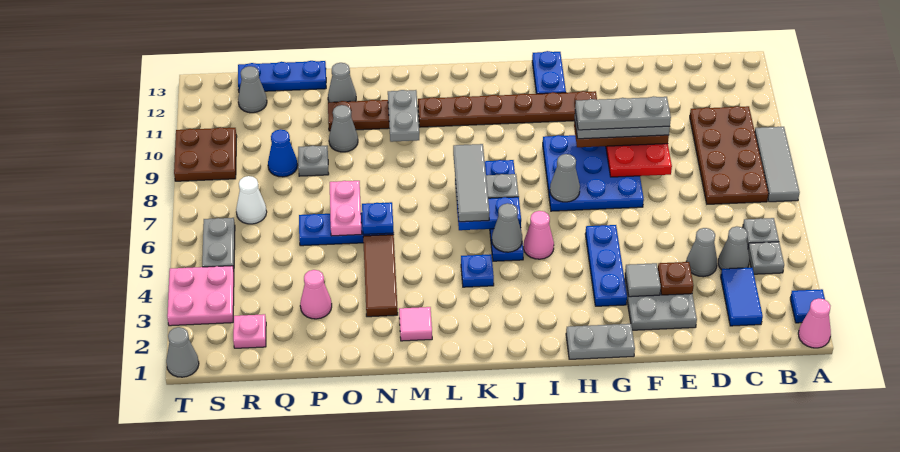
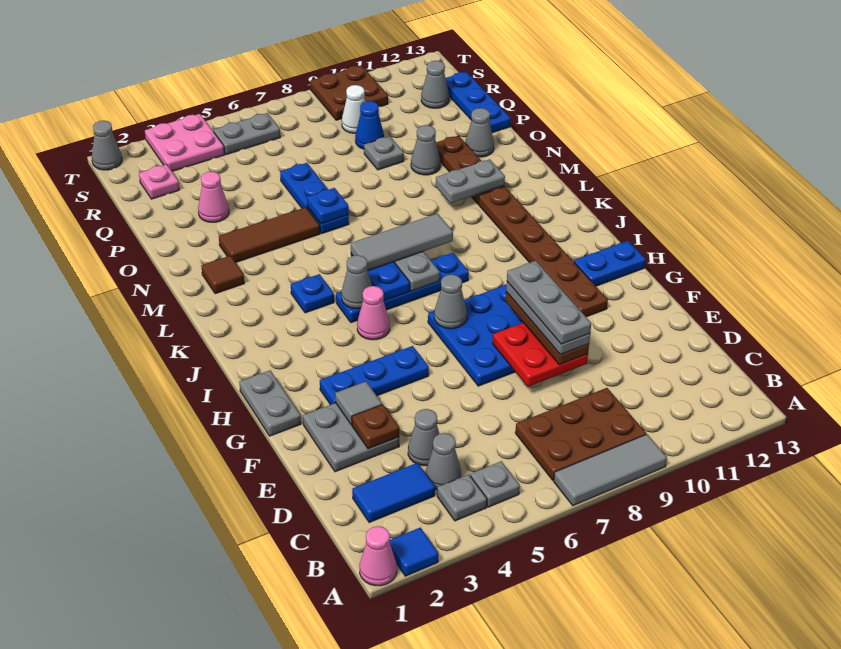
brown 2x4 plate [690,106,768,204] -> brown 2x3 plate [515,388,646,481]
pink 1x1 tile [399,307,432,341] -> brown 1x1 tile [201,256,244,294]
pink 1x2 plate [330,181,362,236] -> none
white 1x1 cone [236,176,267,224] -> white 1x1 cone moved to [342,85,366,133]

